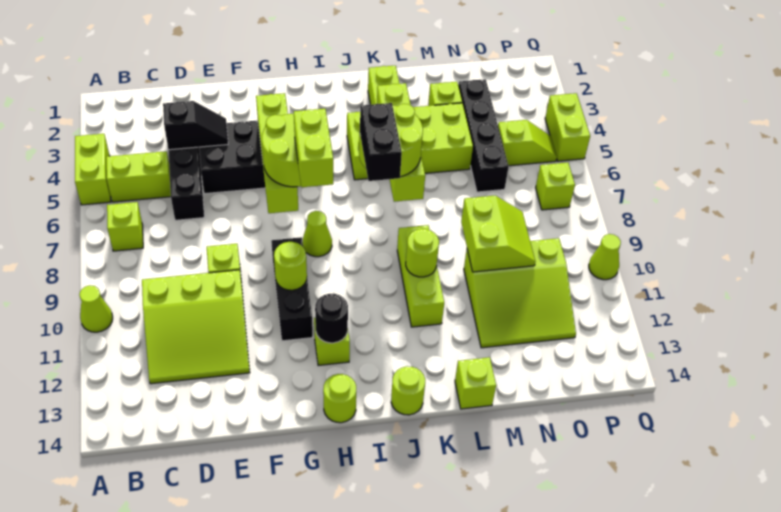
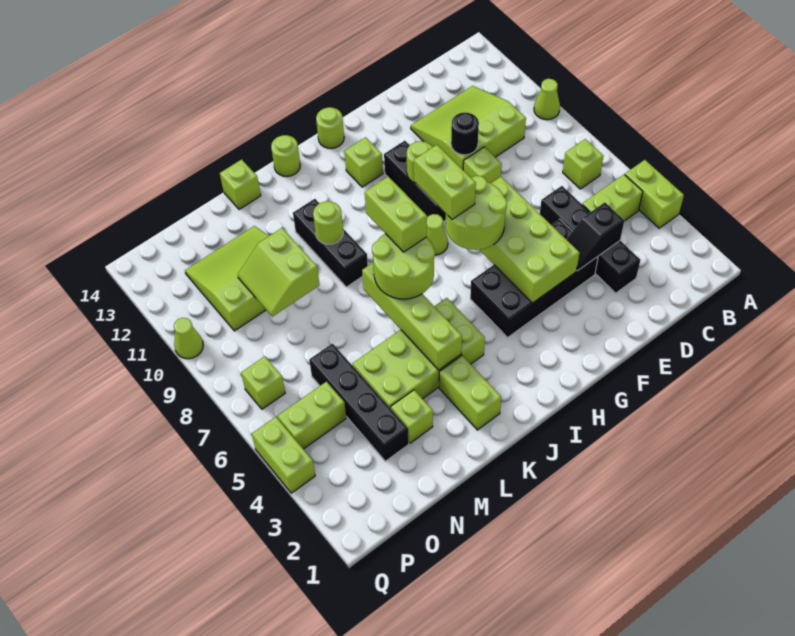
lime 1x4 brick [256,93,298,213] -> lime 2x4 brick [480,177,579,303]
black 1x1 round brick [315,294,348,343] -> black 1x1 round brick moved to [451,112,479,155]
black 1x2 brick [360,103,402,181] -> lime 1x2 brick [365,177,427,252]
lime 1x3 brick [397,225,444,327] -> black 1x3 brick [293,199,368,287]
lime 1x2 slope [498,120,557,166] -> lime 1x2 brick [277,382,346,449]

